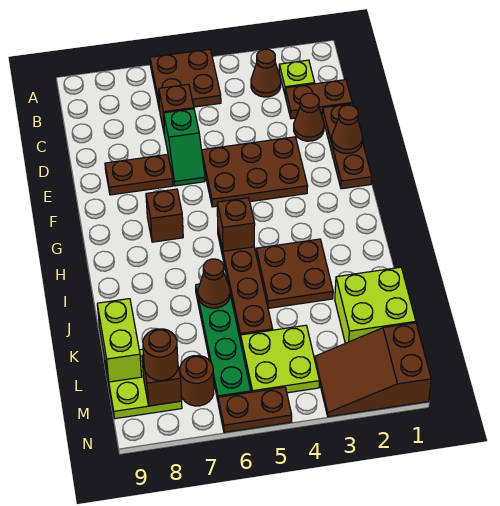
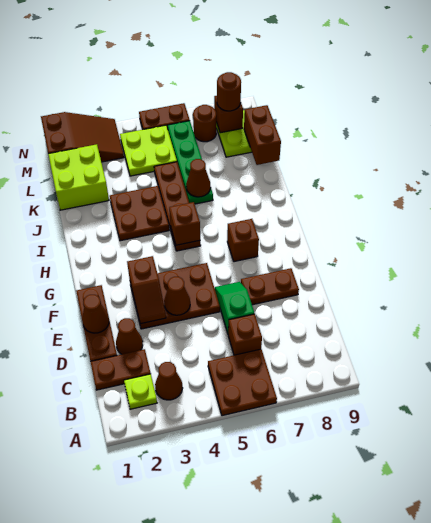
none -> brown 1x2 slope [127,256,166,324]
none -> brown 1x1 cone [164,277,190,315]
lime 1x2 brick [97,299,142,382] -> brown 1x2 brick [244,105,281,165]

